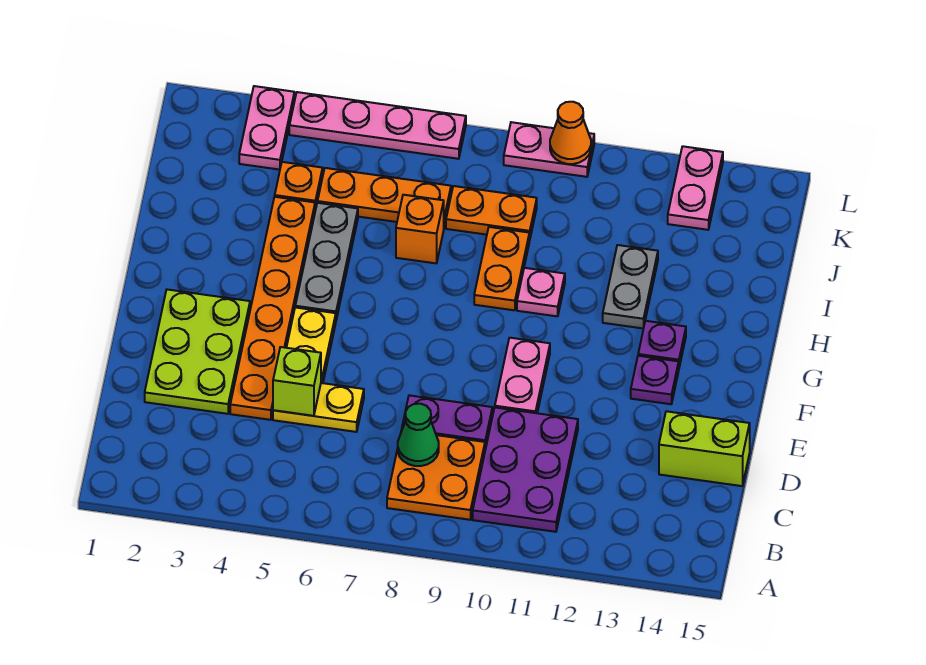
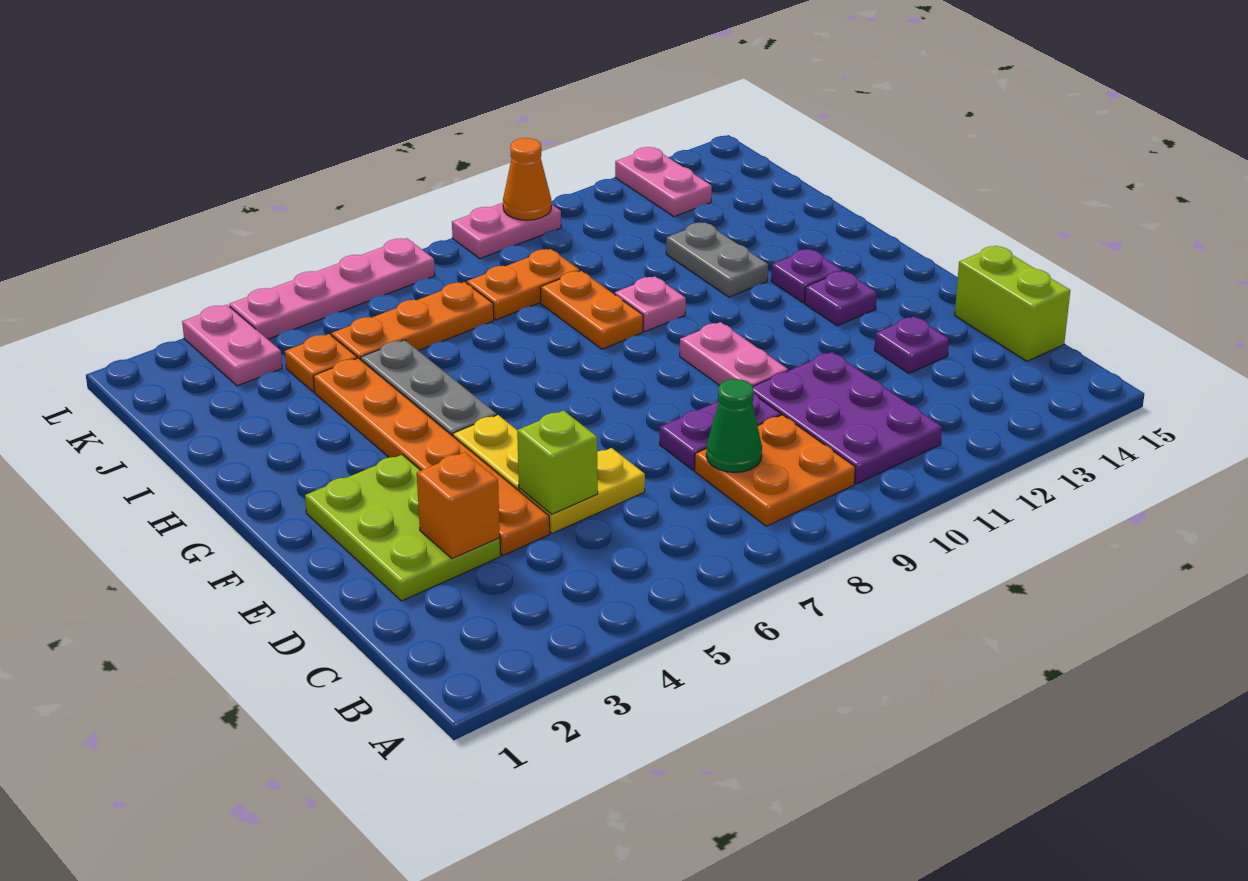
none -> purple 1x1 plate [874,316,949,373]
lime 1x2 brick [659,411,750,486] -> lime 1x2 brick turned to [955,246,1070,361]
orange 1x1 brick [396,195,444,263] -> orange 1x1 brick moved to [417,452,500,559]

